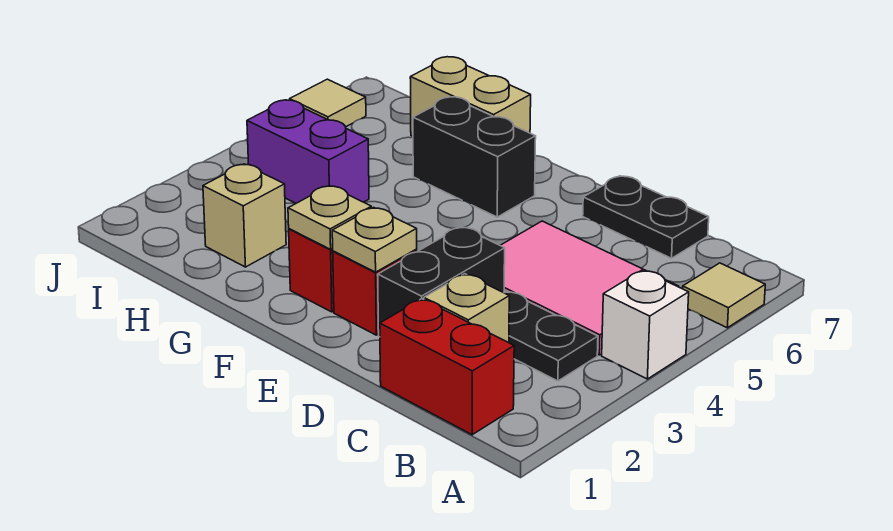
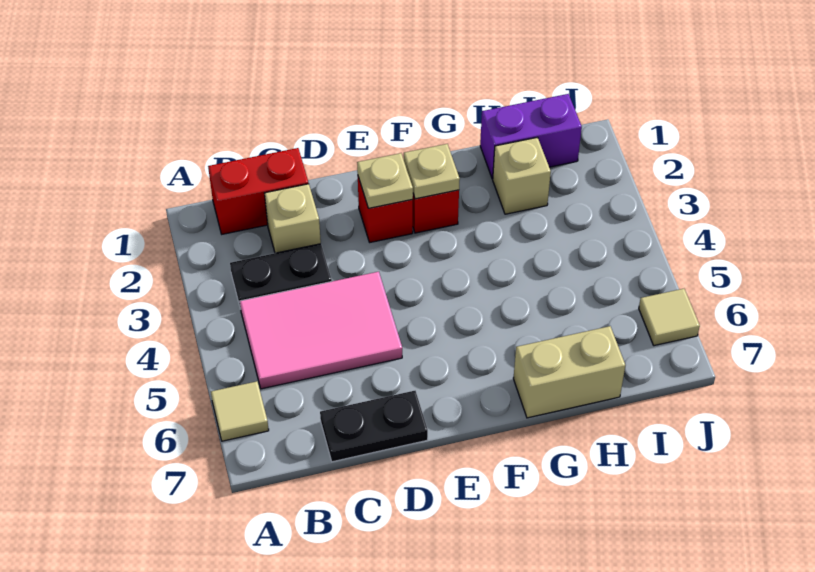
white 1x1 brick [602,270,689,379] -> none
black 1x2 brick [378,227,505,337] -> none
black 1x2 brick [413,97,536,217] -> none
purple 1x2 brick [247,100,369,203] -> purple 1x2 brick moved to [480,94,582,179]

